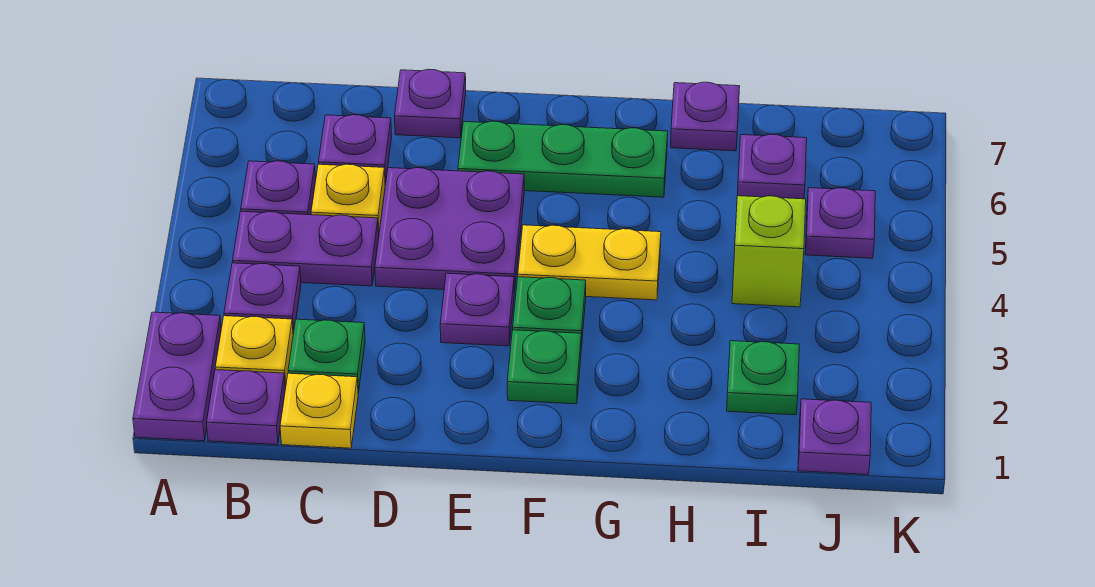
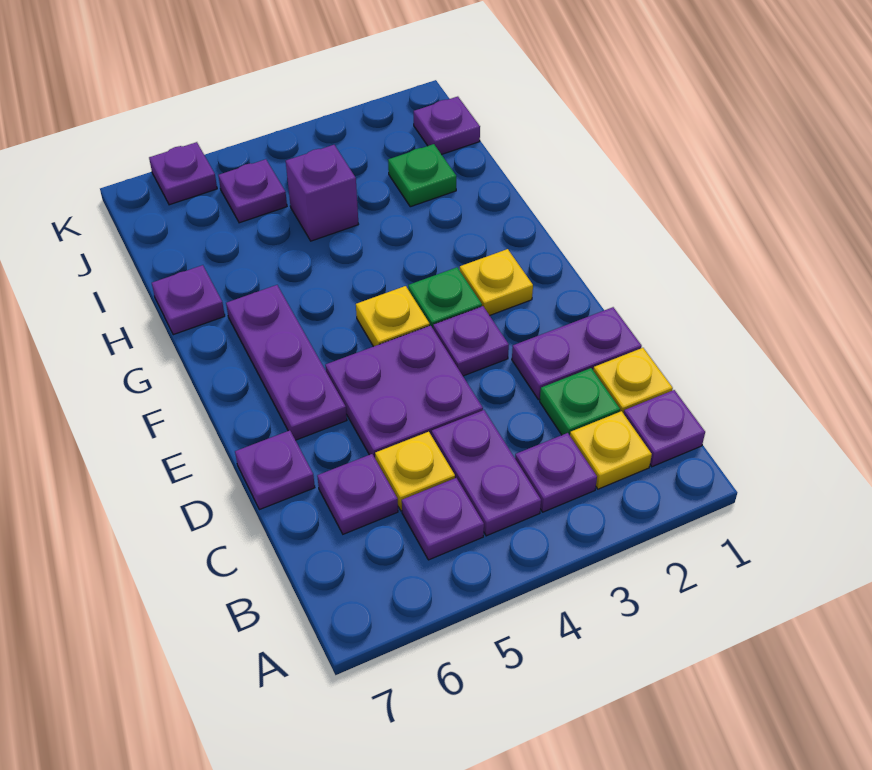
purple 1x2 plate [133,312,221,441] -> purple 1x2 plate moved to [512,307,642,400]
green 1x3 plate [458,121,668,197] -> purple 1x3 plate [226,285,347,440]
green 1x1 plate [507,330,581,404] -> yellow 1x1 plate [460,249,533,315]
yellow 1x2 plate [518,225,661,300] -> yellow 1x1 plate [356,286,430,347]
lime 1x1 brick [732,196,806,307] -> purple 1x1 brick [286,145,359,241]
purple 1x1 plate [737,134,807,199] -> purple 1x1 plate moved to [149,142,217,205]

